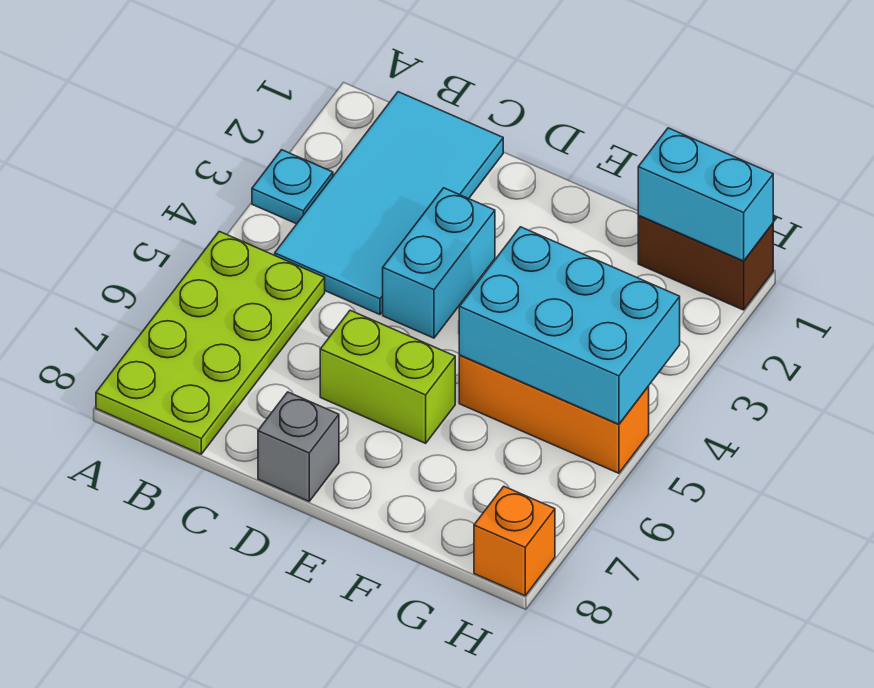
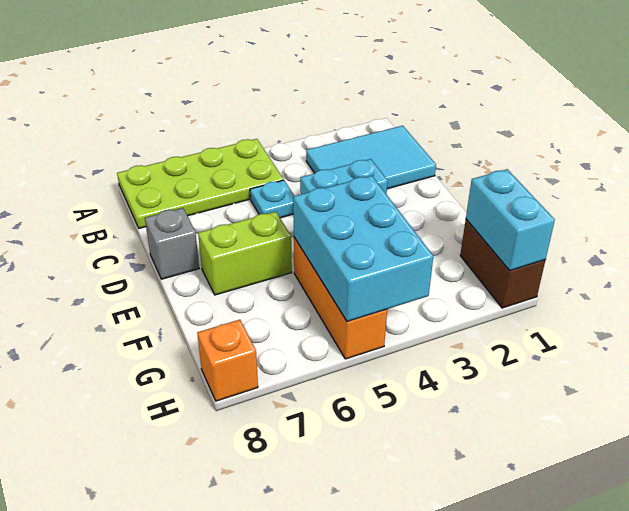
cyan 1x1 plate [252,150,333,224] -> cyan 1x1 plate moved to [250,180,294,218]
cyan 2x4 tile [275,92,503,315] -> cyan 2x3 tile [306,126,436,189]
lime 1x2 brick [320,310,455,443] -> lime 1x2 brick turned to [198,212,292,295]

